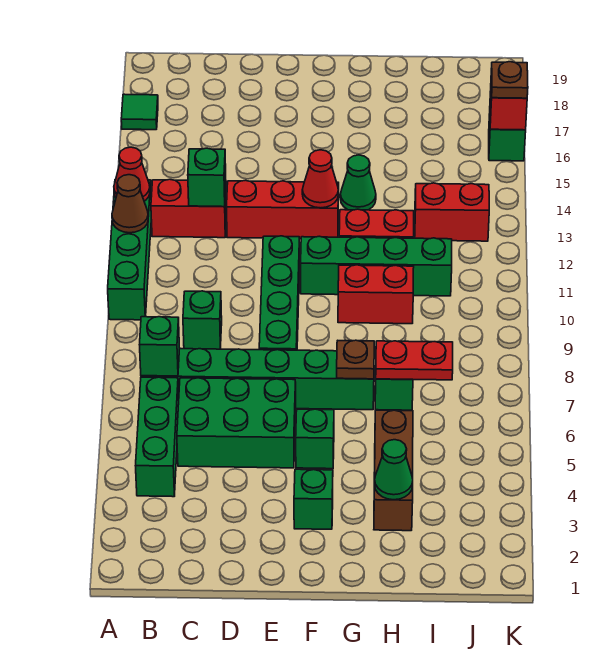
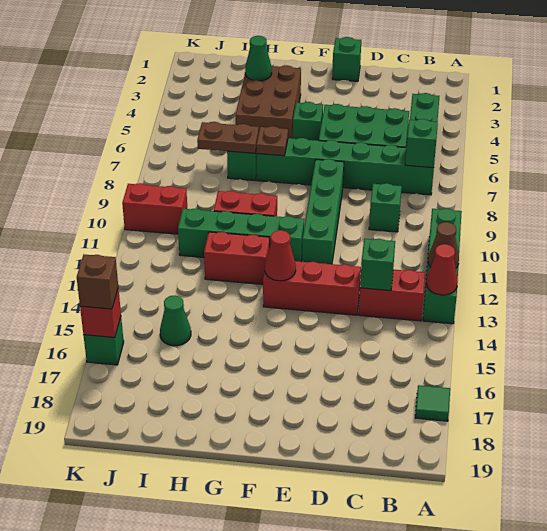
green 1x1 brick [294,469,333,529] -> green 1x1 brick moved to [332,37,361,81]
green 1x1 cone [340,155,376,210] -> green 1x1 cone moved to [160,295,191,346]
brown 1x3 brick [374,410,413,531] -> brown 2x3 brick [236,65,301,139]
red 1x2 plate [376,341,453,380] -> brown 1x2 plate [197,122,259,153]
red 1x2 brick [415,183,489,241] -> red 1x2 brick moved to [122,183,187,234]
brown 1x1 plate [491,62,528,98] -> brown 1x1 brick [77,254,118,309]

